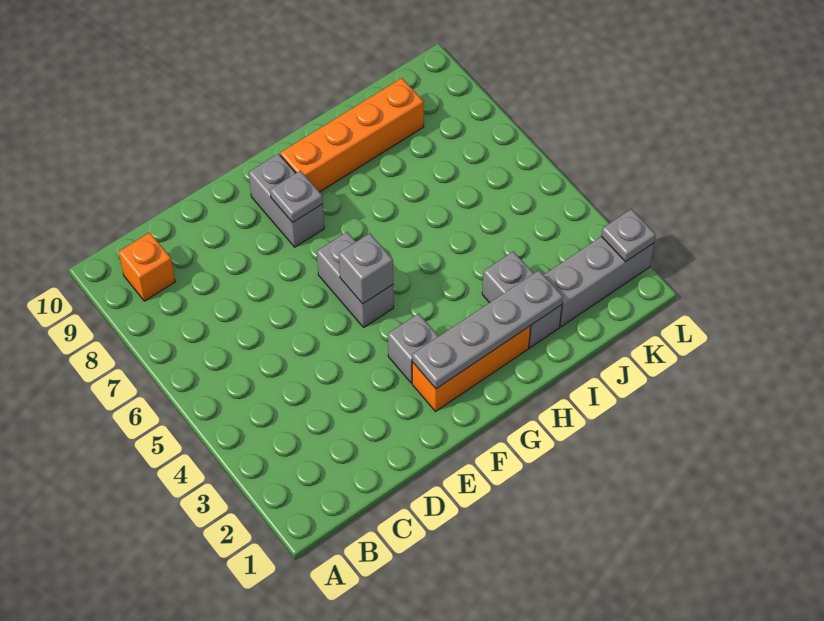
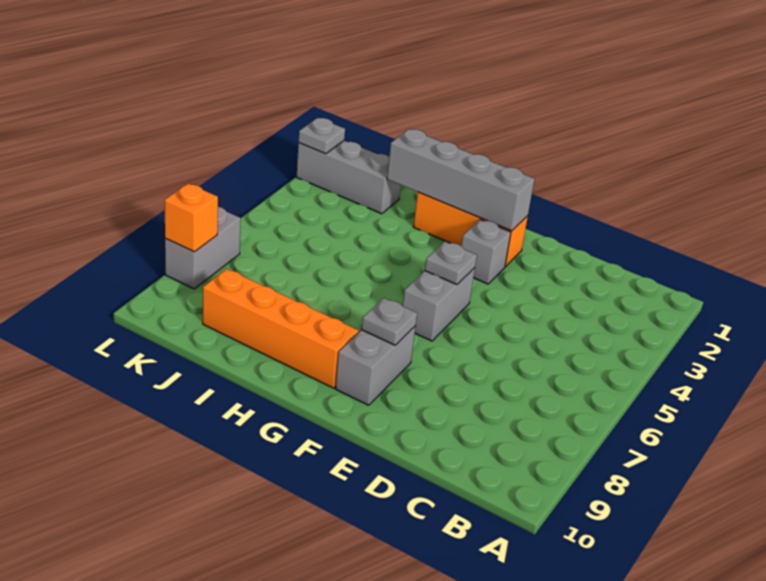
orange 1x1 brick [119,233,175,301] -> orange 1x1 brick moved to [165,184,218,252]
grey 1x4 plate [412,270,563,389] -> grey 1x4 brick [387,129,535,231]
grey 1x1 brick [339,233,393,304] -> grey 1x1 plate [425,241,477,285]
grey 1x2 brick [482,251,562,348] -> grey 1x2 brick moved to [165,207,241,289]

